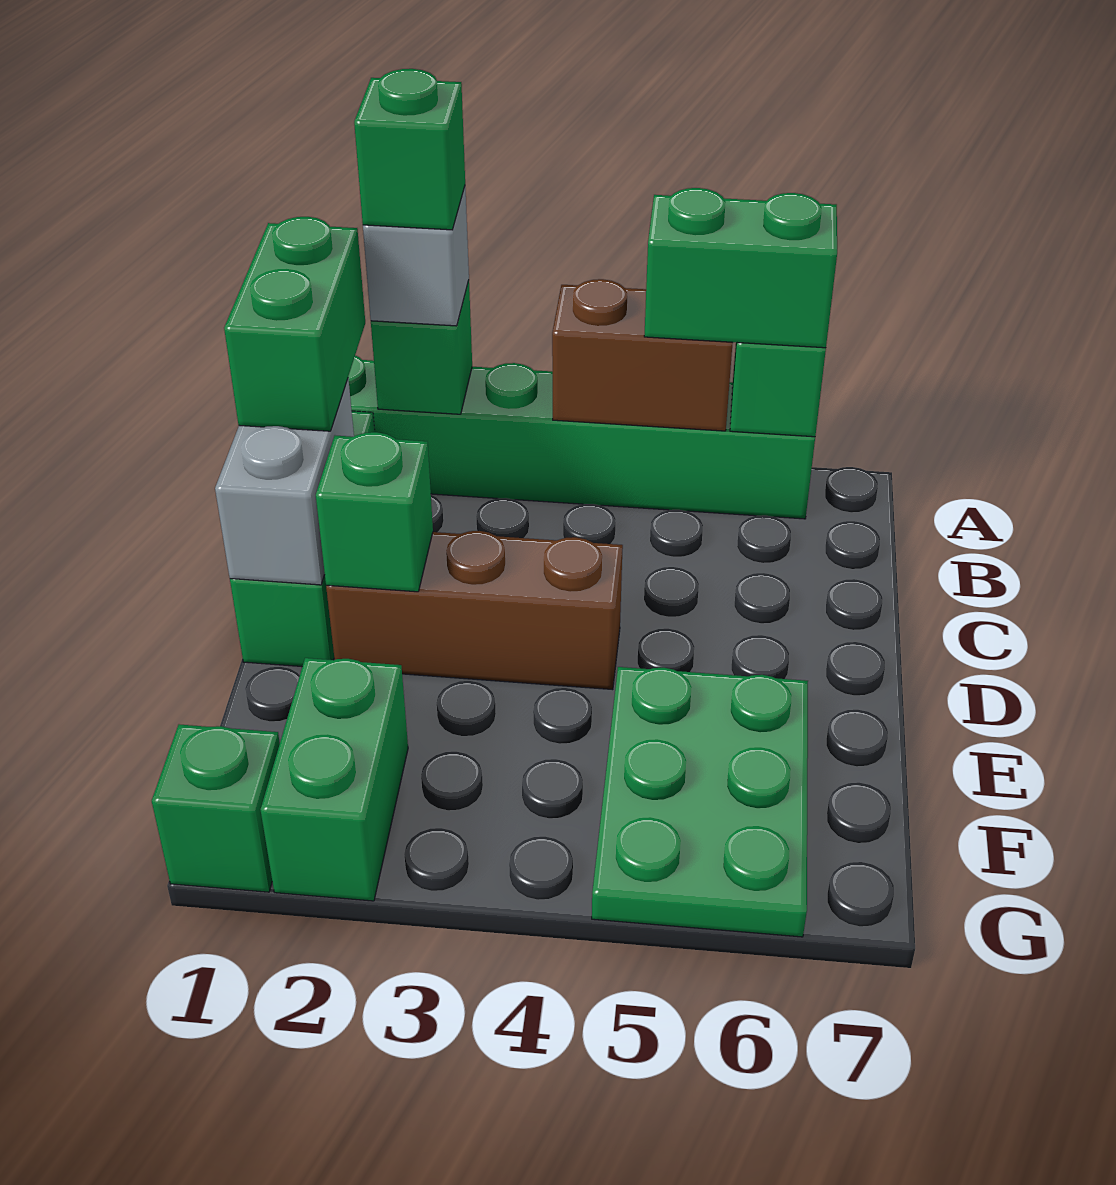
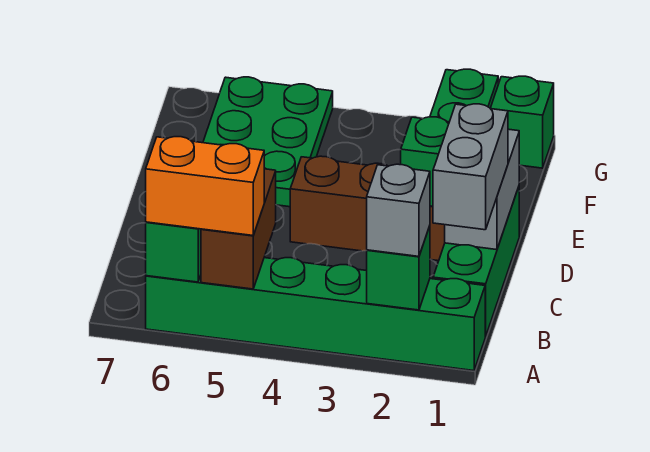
green 1x1 brick [354,69,465,230] -> none
brown 1x2 brick [552,279,733,431] -> brown 1x2 brick turned to [201,169,276,289]
green 1x2 brick [644,188,837,348] -> orange 1x2 brick [146,137,264,235]
green 1x2 brick [224,217,365,431] -> grey 1x2 brick [433,104,508,230]

